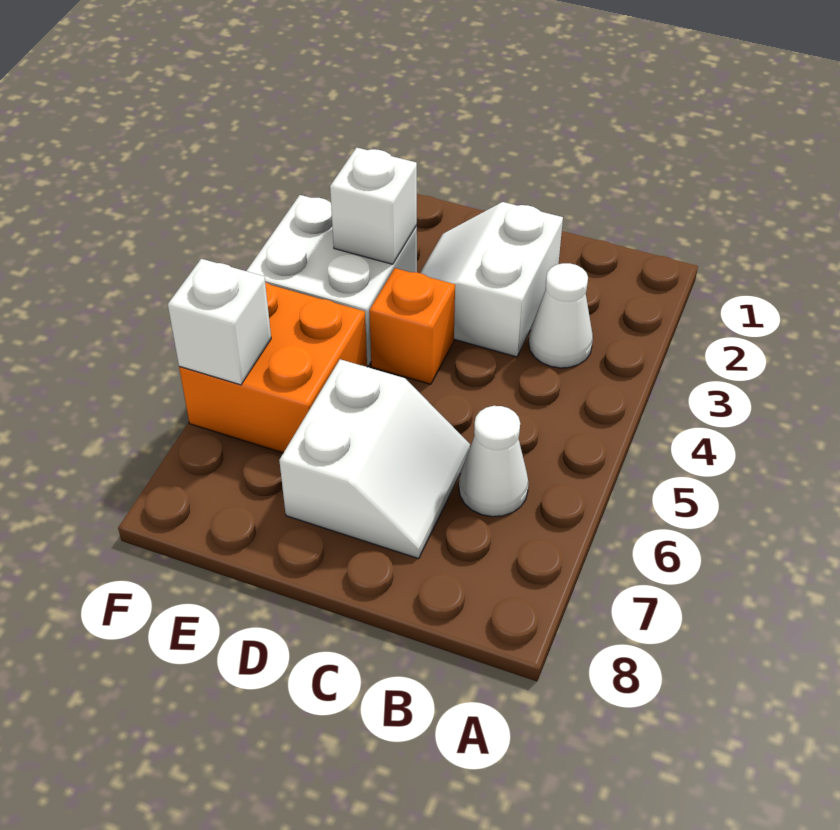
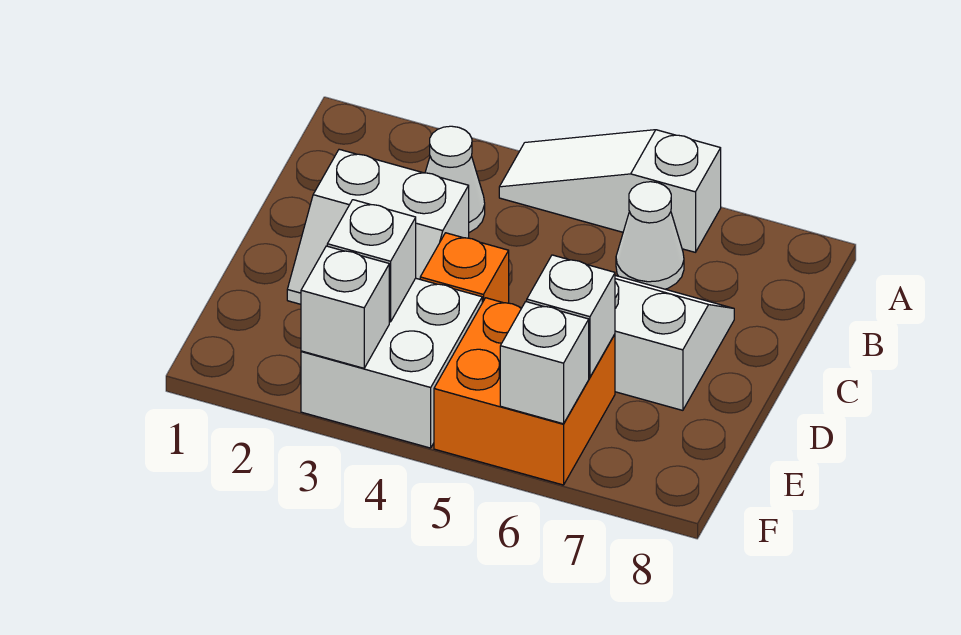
none -> white 1x3 slope [499,130,721,252]
none -> white 1x1 brick [527,255,615,377]
none -> white 1x1 brick [301,246,389,368]

